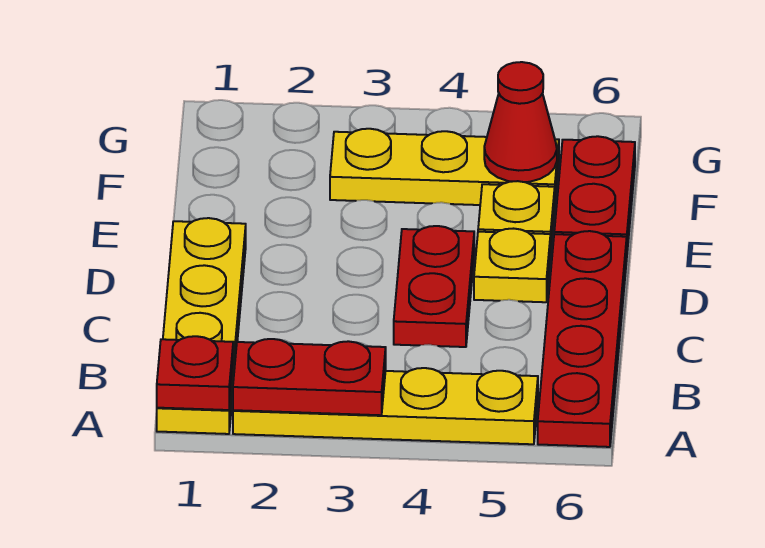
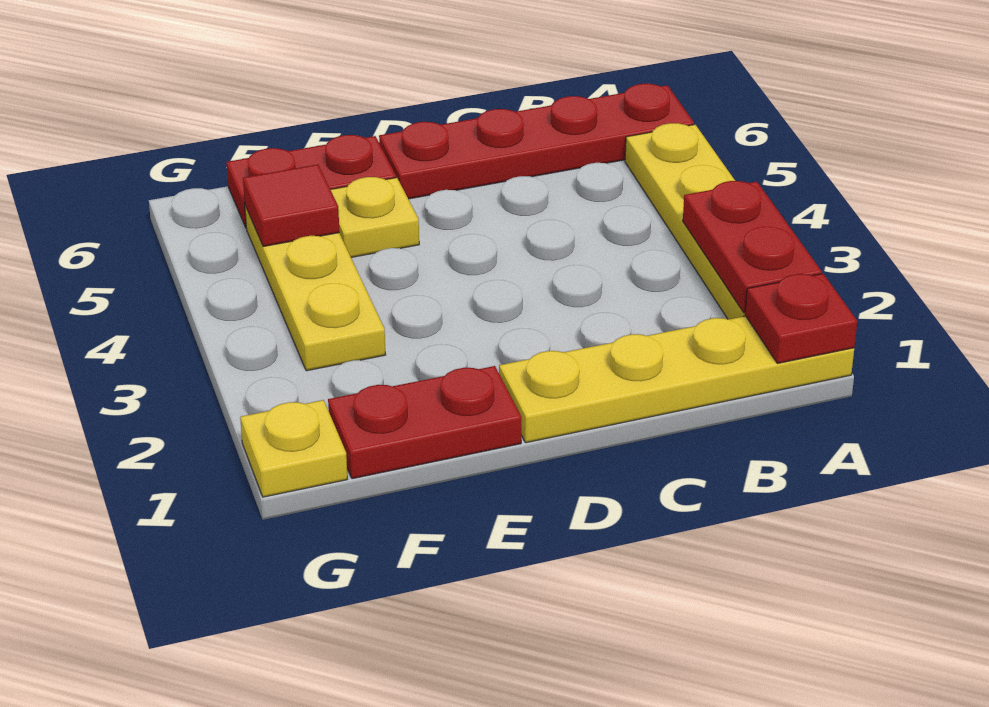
red 1x2 plate [394,226,474,347] -> red 1x2 plate moved to [328,366,522,479]
yellow 1x1 plate [474,229,550,302] -> yellow 1x1 plate moved to [240,400,347,497]
red 1x1 cone [484,62,557,182] -> red 1x1 tile [243,165,340,247]

